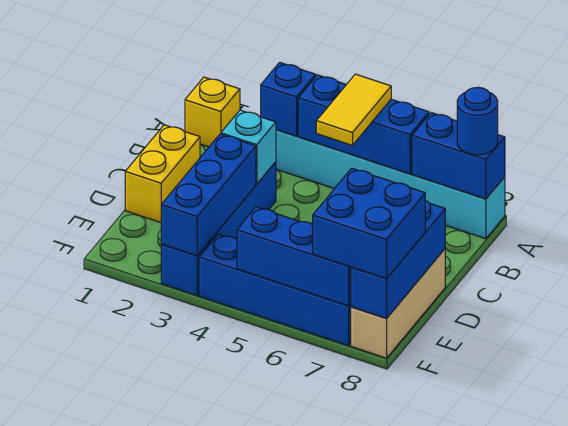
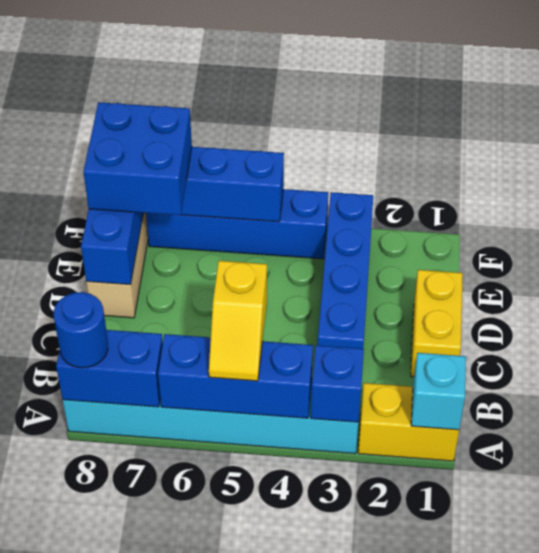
yellow 1x1 brick [185,77,240,147] -> yellow 1x2 brick [358,383,459,461]
yellow 1x2 tile [316,74,391,145] -> yellow 1x2 slope [209,261,267,381]
cyan 1x1 brick [221,110,276,184] -> cyan 1x1 brick moved to [411,353,466,430]
blue 1x3 brick [161,134,256,256] -> none

